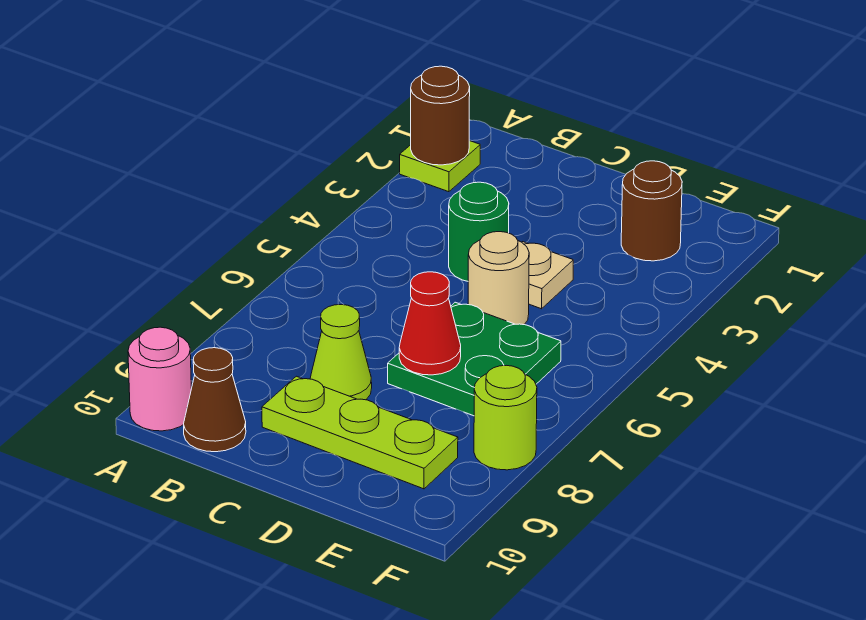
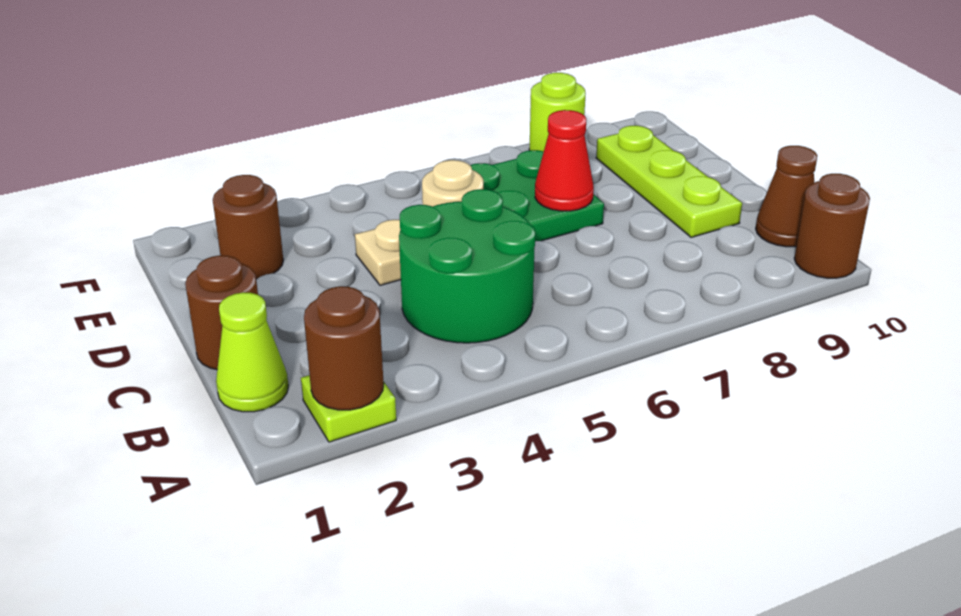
pink 1x1 round brick [128,327,191,431] -> brown 1x1 round brick [794,174,870,278]
none -> brown 1x1 round brick [185,255,258,370]
green 1x1 round brick [449,182,509,281] -> green 2x2 round brick [399,189,535,343]
lime 1x1 cone [310,305,372,400] -> lime 1x1 cone moved to [216,292,288,412]

